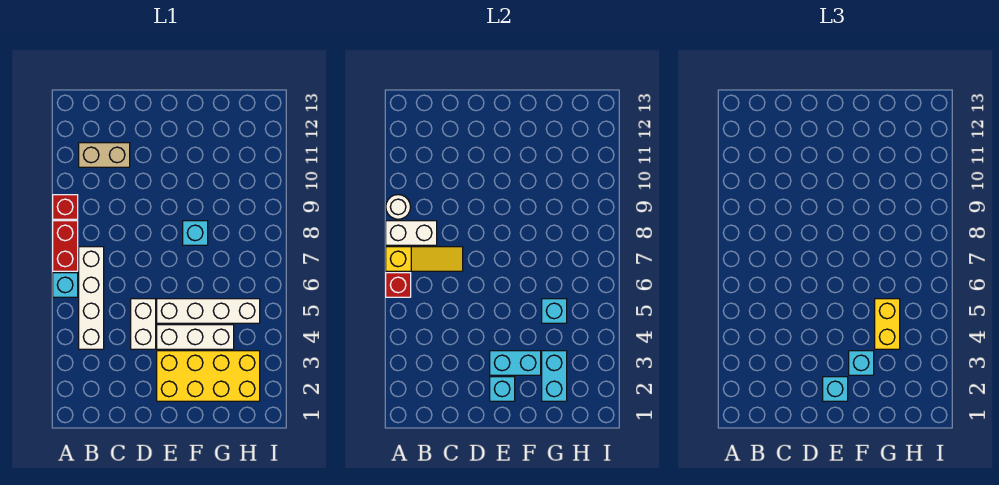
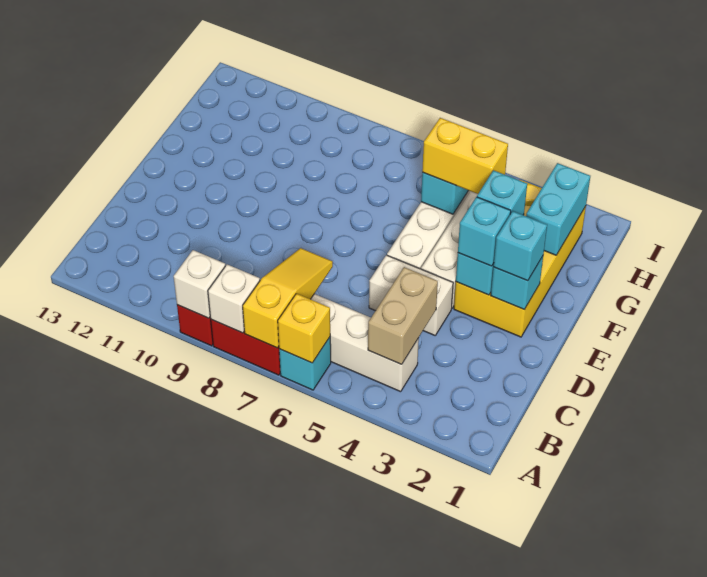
red 1x1 brick [386,273,411,297] -> yellow 1x1 brick [278,294,330,363]
white 1x2 brick [386,221,437,245] -> white 1x1 brick [208,264,260,333]
white 1x1 round brick [386,195,410,219] -> white 1x1 brick [174,250,225,318]
tan 1x2 brick [79,143,130,167] -> tan 1x2 brick moved to [368,267,438,364]
cyan 1x1 brick [183,221,208,245] -> cyan 1x1 brick moved to [458,197,511,266]
cyan 1x2 brick [542,351,567,401] -> cyan 1x2 brick turned to [526,163,590,255]

